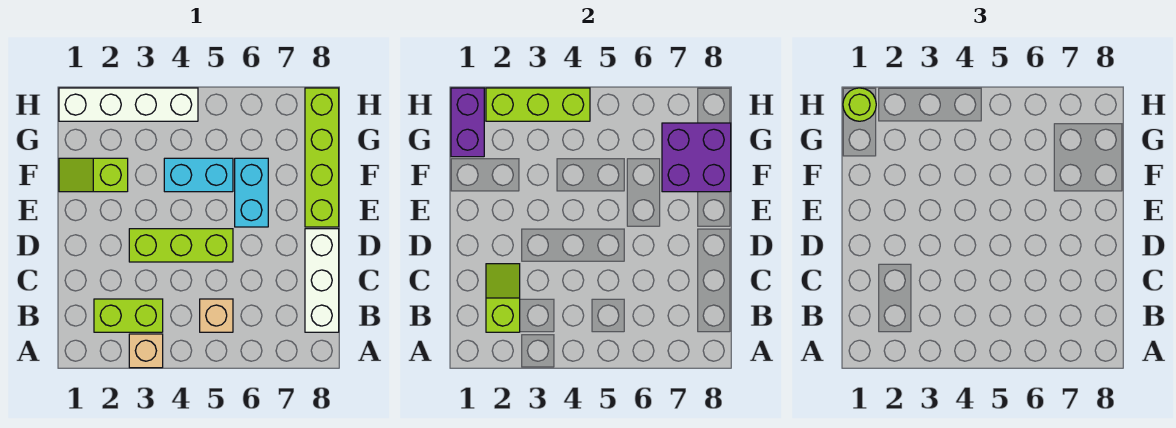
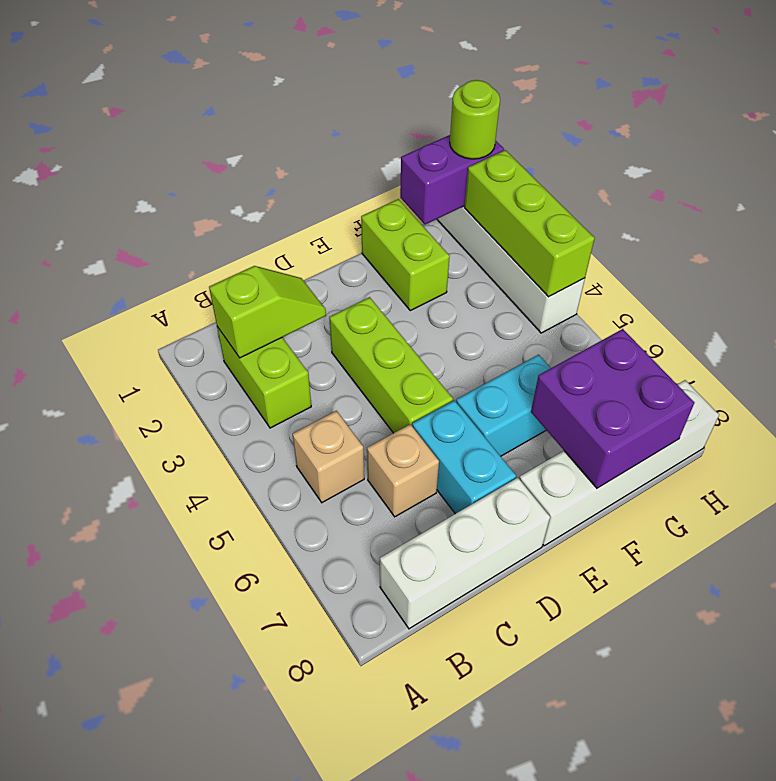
tan 1x1 brick [129,334,163,368] -> tan 1x1 brick moved to [367,424,439,517]
lime 1x4 brick [305,88,339,227] -> white 1x4 brick [520,380,719,546]
lime 1x2 slope [59,158,128,192] -> lime 1x2 brick [361,199,450,311]
cyan 1x2 brick [164,158,233,192] -> cyan 1x2 brick moved to [412,400,516,514]

